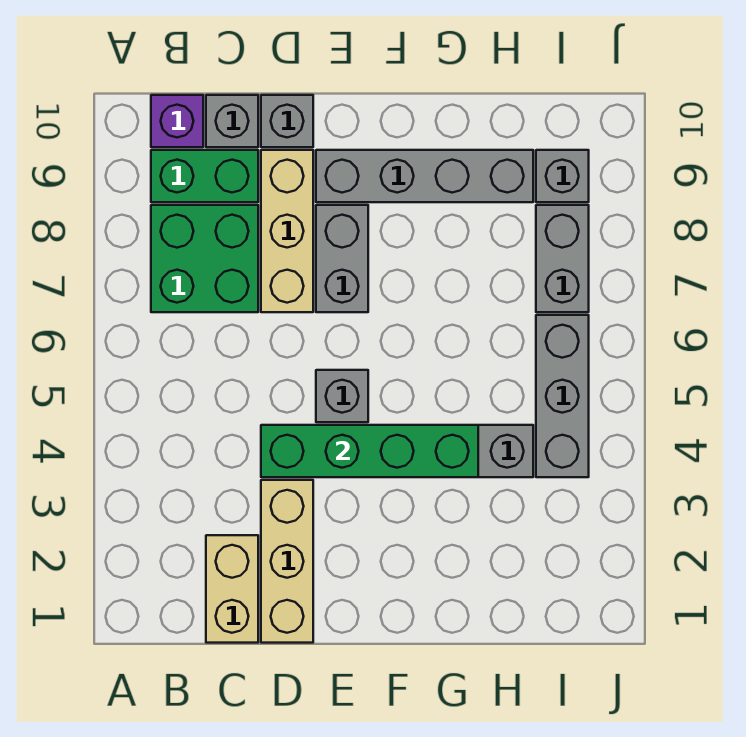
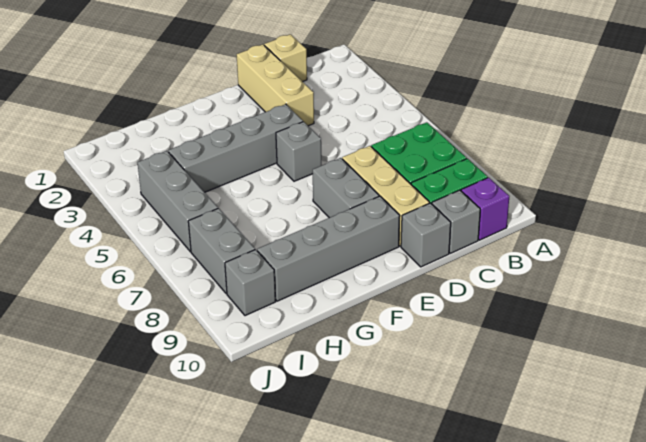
tan 1x2 brick [206,535,258,643] -> tan 1x1 brick [264,34,307,82]
green 1x4 brick [261,425,478,477] -> none

